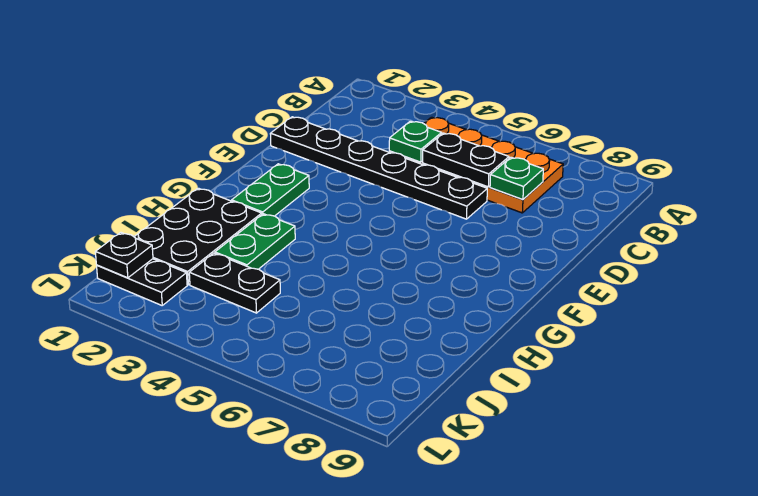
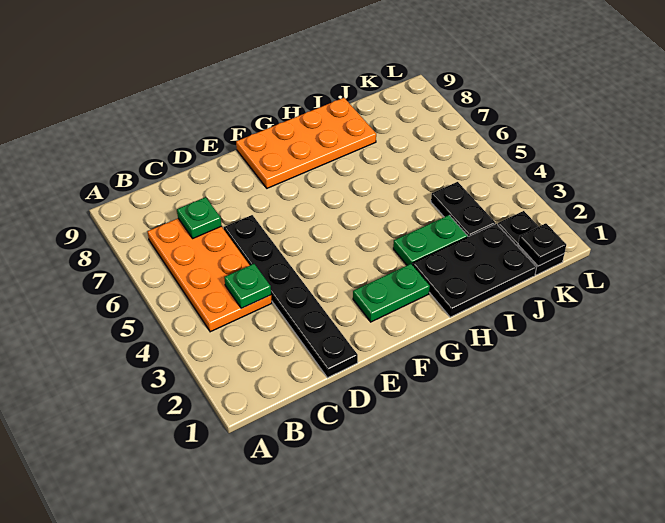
black 1x2 plate [423,133,509,187] -> none
none -> orange 2x4 plate [236,98,376,188]

